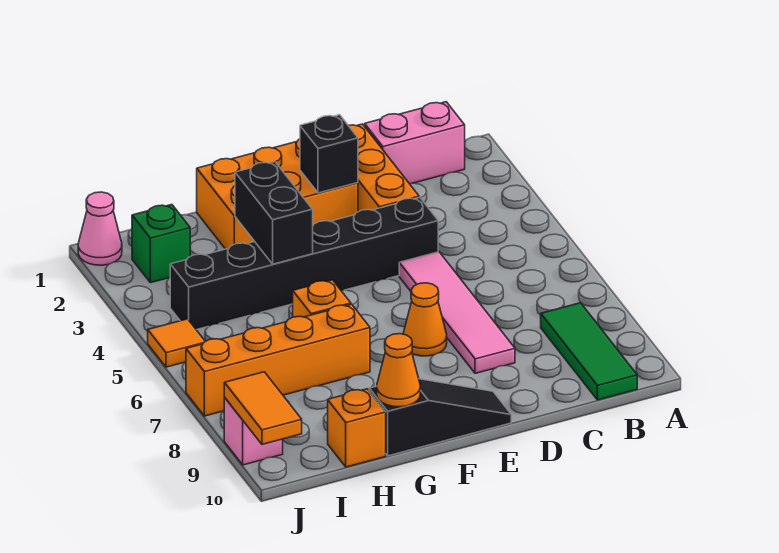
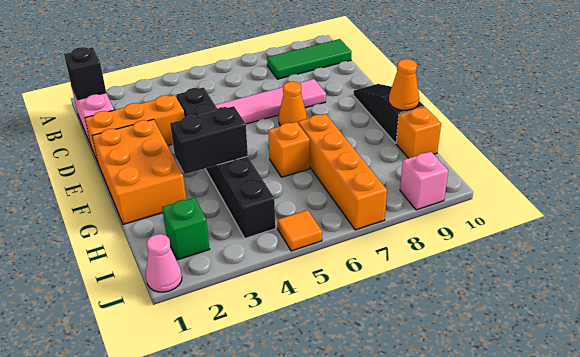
black 1x1 brick [300,115,358,193] -> black 1x1 brick moved to [64,47,106,100]
orange 1x2 tile [224,372,302,444] -> none

